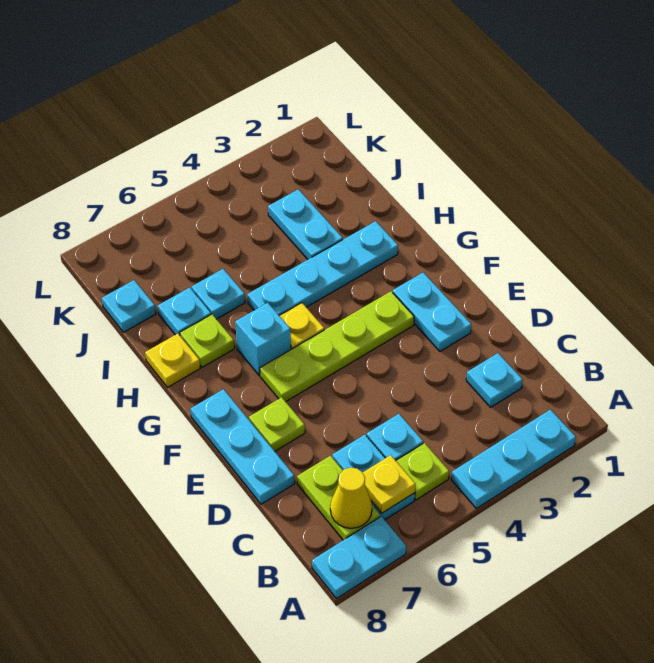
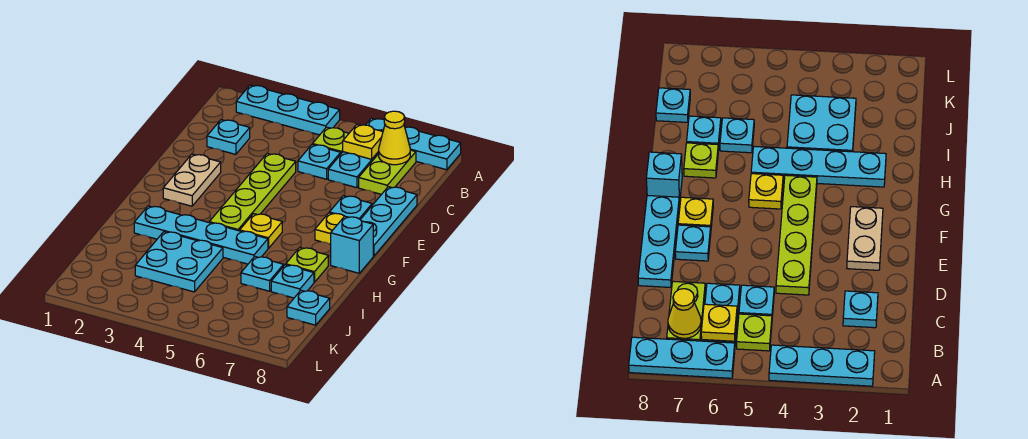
cyan 1x2 plate [312,516,406,599] -> cyan 1x3 plate [366,118,461,170]
cyan 1x2 plate [393,273,471,351] -> tan 1x2 plate [163,154,221,206]
lime 1x1 plate [249,397,305,451] -> cyan 1x1 plate [329,196,372,219]
lime 1x4 plate [260,291,414,402] -> lime 1x4 plate turned to [209,153,296,231]
cyan 1x1 brick [235,303,291,375] -> cyan 1x1 brick moved to [331,216,373,273]
yellow 1x1 plate [145,334,200,387] -> yellow 1x1 plate moved to [315,213,344,244]
cyan 1x2 plate [268,189,343,259] -> cyan 2x2 plate [135,232,223,292]

